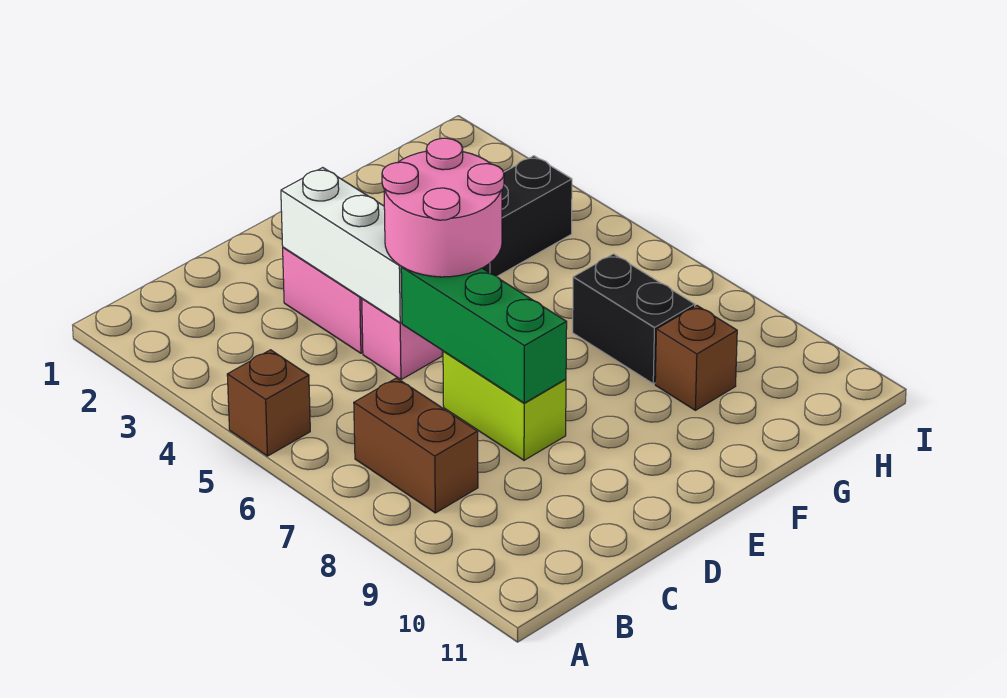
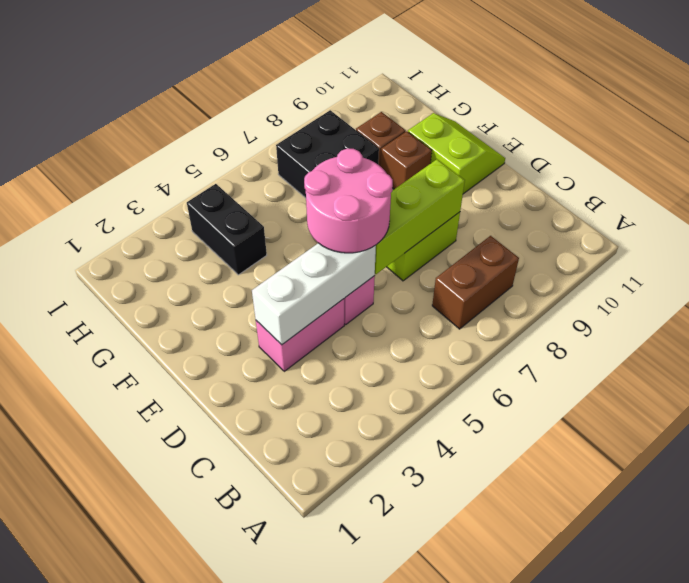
brown 1x1 brick [227,350,310,456] -> brown 1x1 brick moved to [381,131,432,189]
green 1x3 brick [401,267,567,403] -> lime 1x3 brick [375,159,465,274]
none -> lime 2x2 slope [408,113,505,194]
black 1x2 brick [573,254,695,384] -> black 2x2 brick [276,110,379,198]

